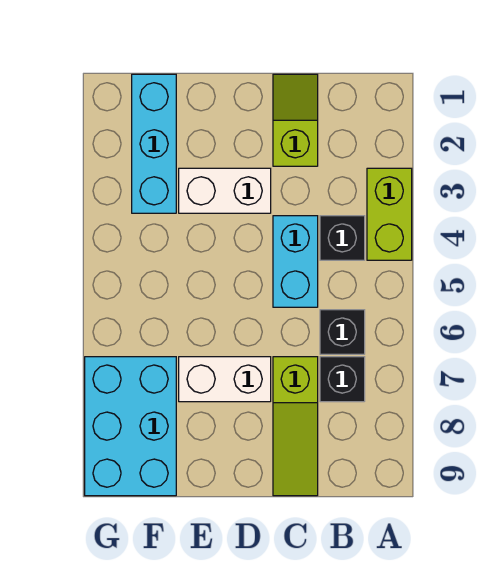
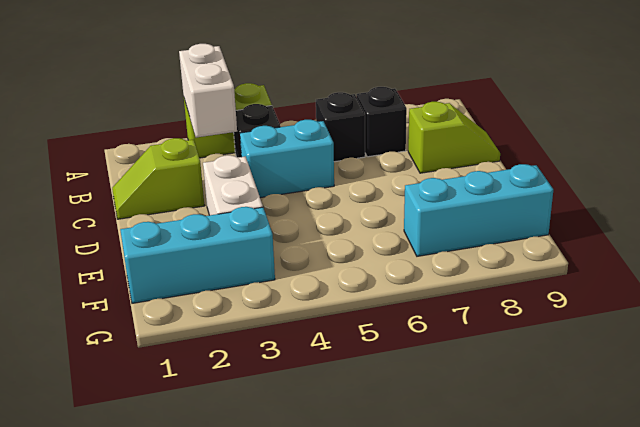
lime 1x3 slope [273,357,318,496] -> lime 1x2 slope [408,102,500,173]
white 1x2 brick [179,357,271,402] -> white 1x2 brick moved to [179,44,237,137]
cyan 2x3 brick [85,357,176,496] -> cyan 1x3 brick [404,164,553,256]

